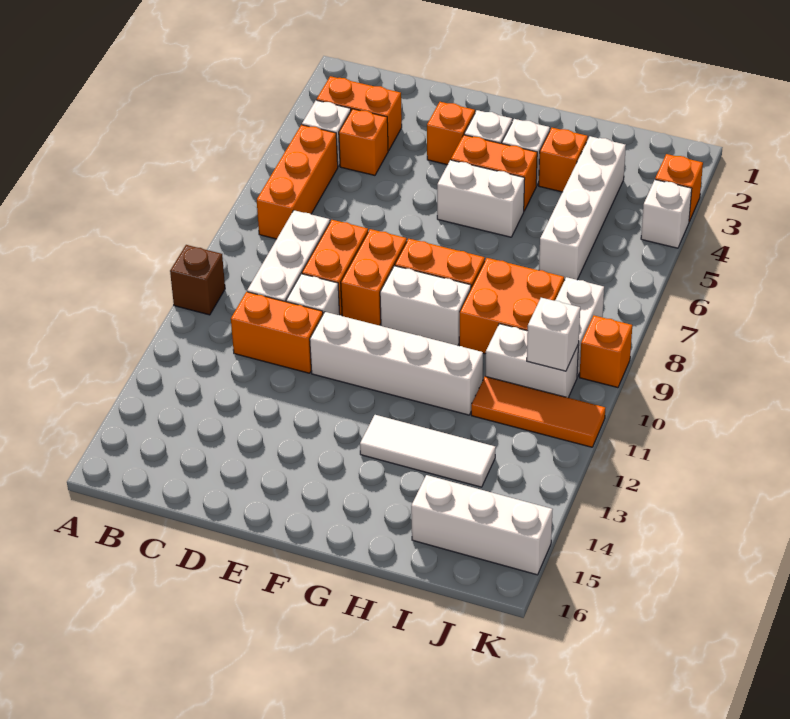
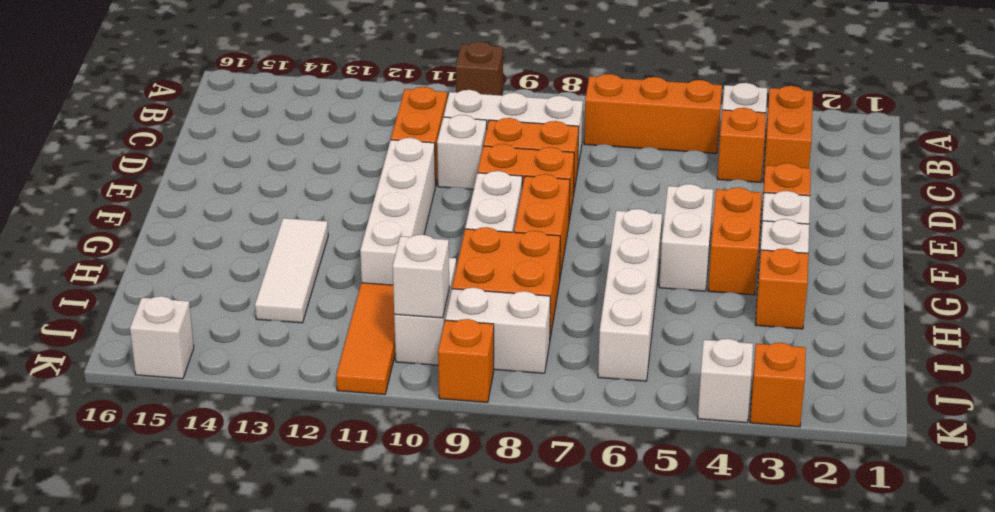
white 1x4 brick [539,136,626,280] -> white 1x4 brick turned to [598,209,662,381]
white 1x3 brick [411,475,553,575] -> white 1x1 brick [130,296,194,379]

